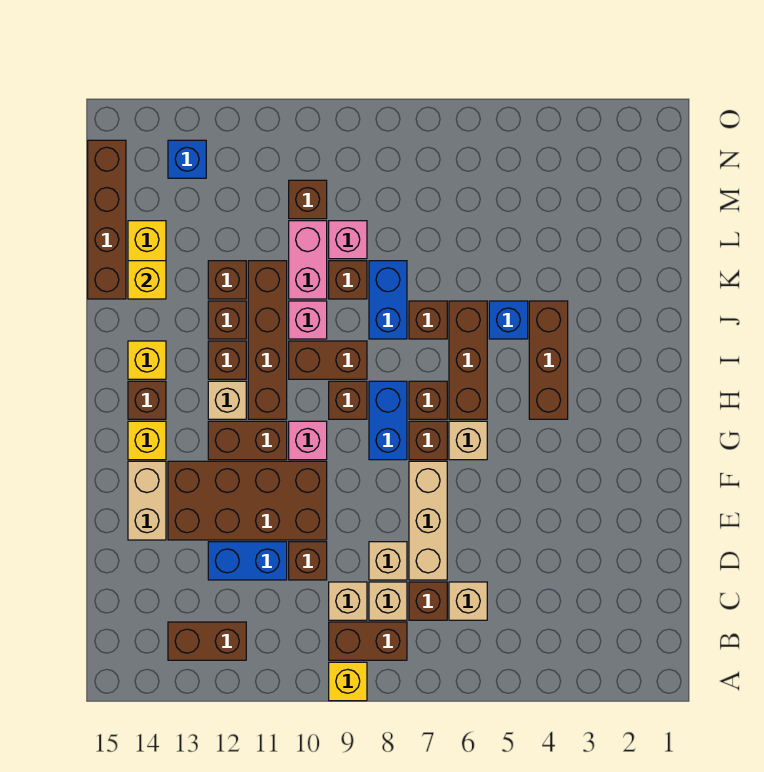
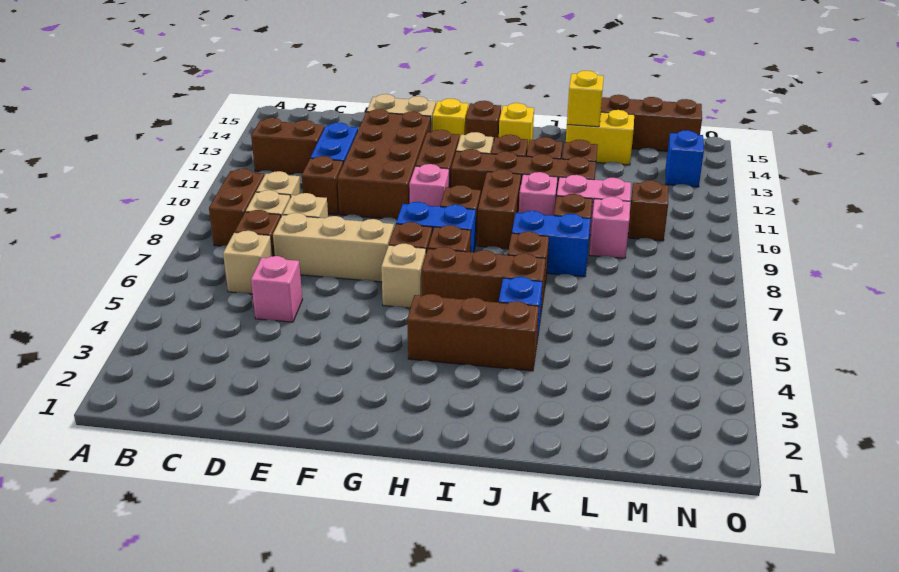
yellow 1x1 brick [329,662,367,701] -> none
brown 1x2 brick [168,622,246,660] -> brown 1x2 brick turned to [251,118,325,174]
none -> pink 1x1 brick [251,256,302,322]

